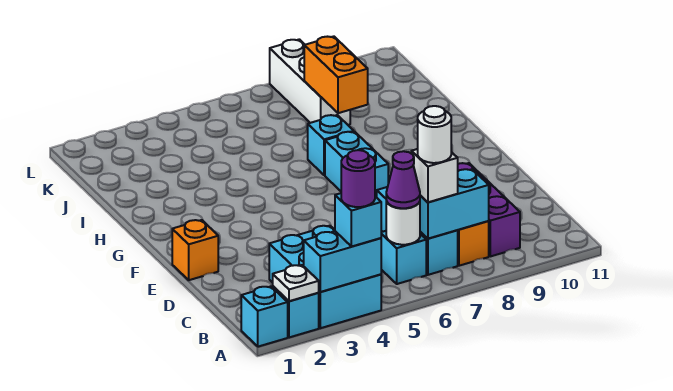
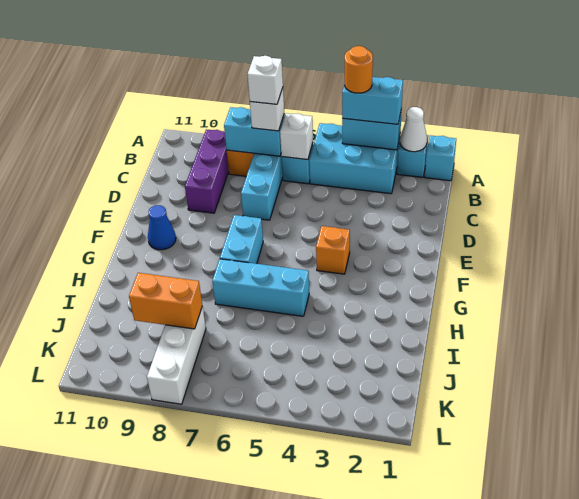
white 1x1 plate [273,265,319,301] -> white 1x1 cone [400,107,427,152]
cyan 2x3 brick [269,226,381,328] -> cyan 2x3 brick turned to [309,123,400,194]
cyan 1x1 brick [335,193,381,247] -> cyan 1x2 brick [342,77,403,124]
purple 1x1 round brick [341,150,375,207] -> orange 1x1 round brick [345,46,373,93]
white 1x1 round brick [386,201,420,245] -> white 1x1 brick [280,113,313,160]
purple 1x1 cone [386,151,420,208] -> none
white 1x1 round brick [418,106,451,163] -> white 1x1 brick [248,56,283,104]
orange 1x1 brick [172,220,218,280] -> orange 1x1 brick moved to [316,226,350,274]
none -> blue 1x1 cone [148,205,176,250]
cyan 1x1 brick [308,115,354,175] -> cyan 1x3 brick [212,259,309,316]
orange 1x2 brick [304,36,368,113] -> orange 1x2 brick turned to [129,273,202,329]

